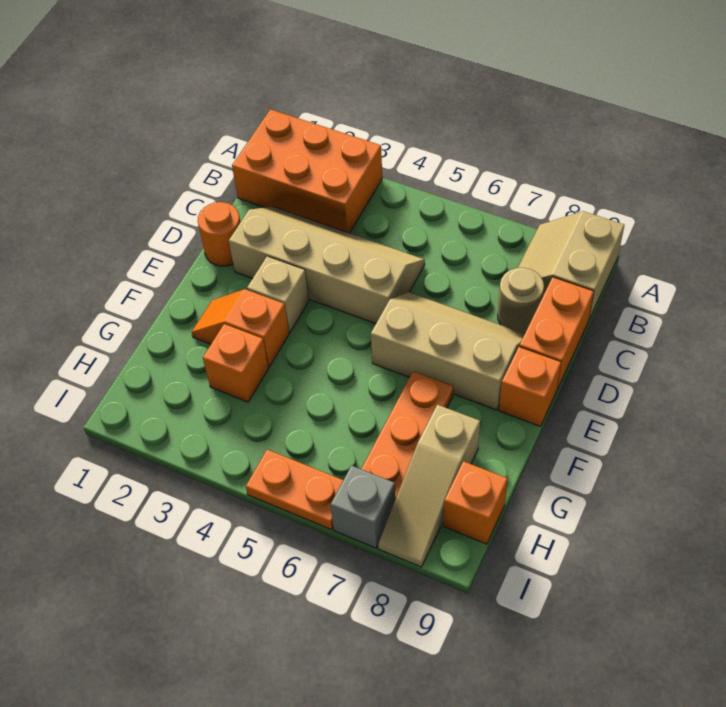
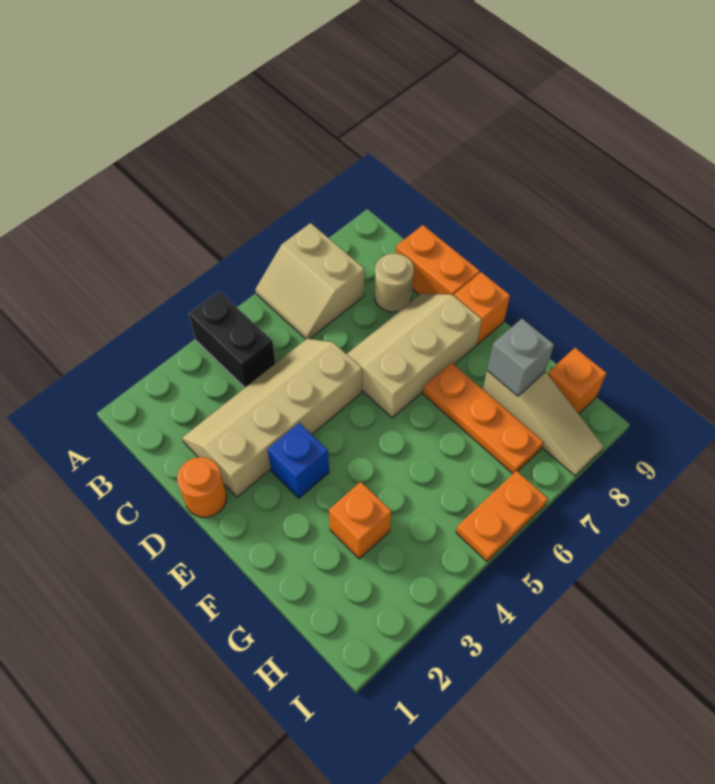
orange 2x3 brick [232,109,382,233] -> none
none -> black 1x2 brick [189,291,276,387]
tan 2x2 slope [518,211,624,319] -> tan 2x2 slope moved to [255,223,364,339]
tan 1x1 brick [247,256,309,333] -> blue 1x1 brick [267,423,329,498]
orange 1x2 slope [192,289,289,367] -> none
grey 1x1 brick [331,466,395,548] -> grey 1x1 brick moved to [487,319,554,396]

